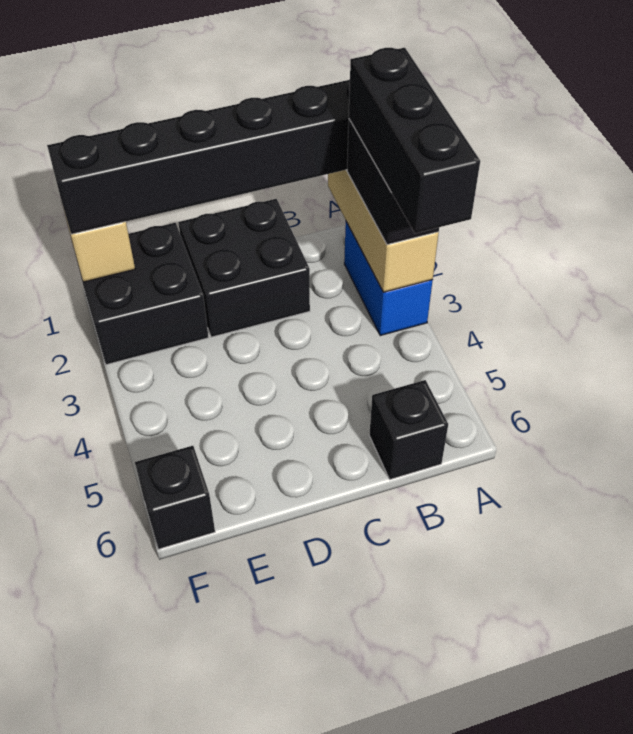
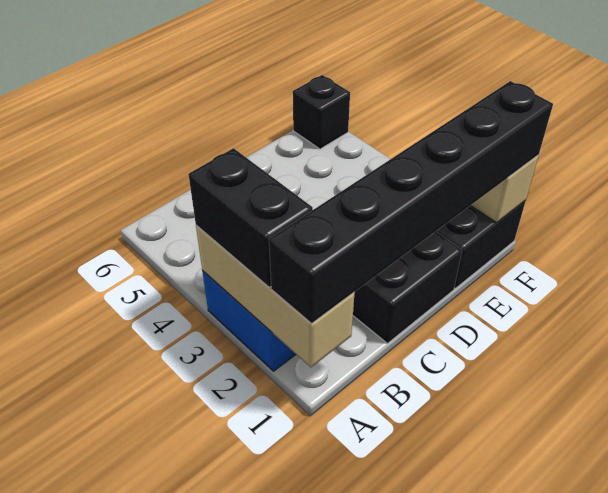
black 1x3 brick [349,48,480,233] -> none
black 1x1 brick [369,380,448,479] -> none

